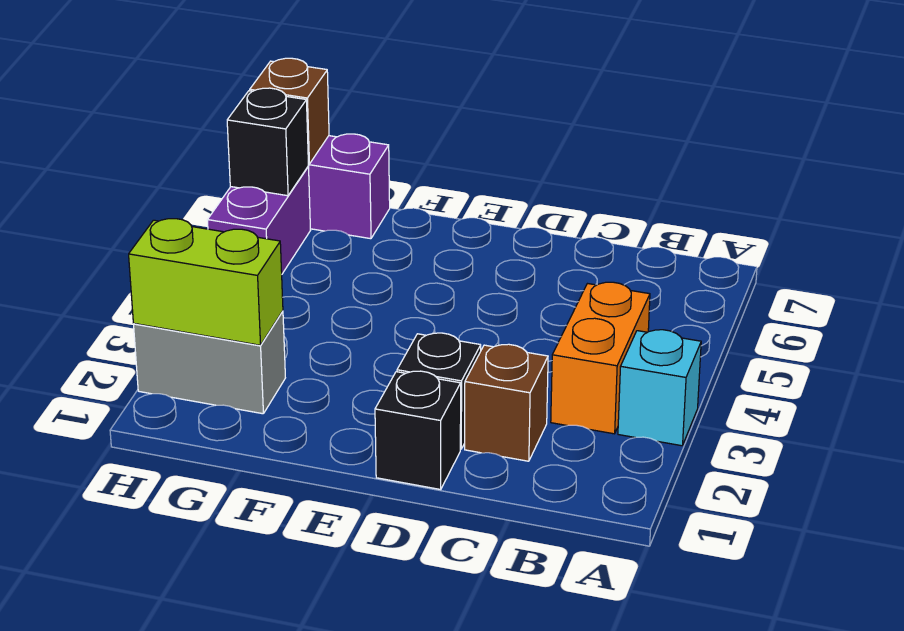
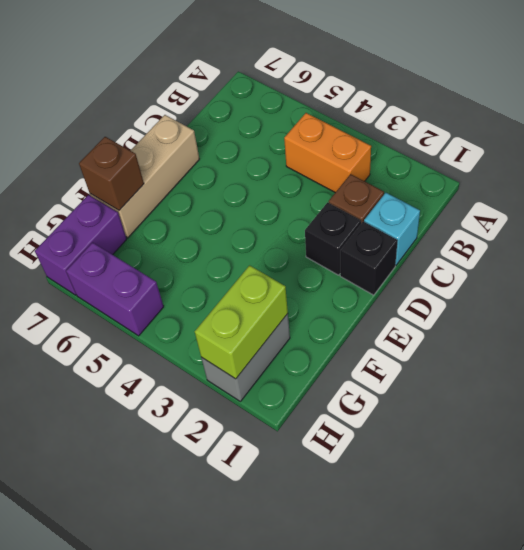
cyan 1x1 brick [618,330,701,446] -> cyan 1x1 brick moved to [364,193,420,265]
none -> tan 1x3 brick [90,115,199,238]
black 1x1 brick [227,88,309,196] -> none
brown 1x1 brick [250,58,329,164] -> brown 1x1 brick moved to [79,137,144,210]

